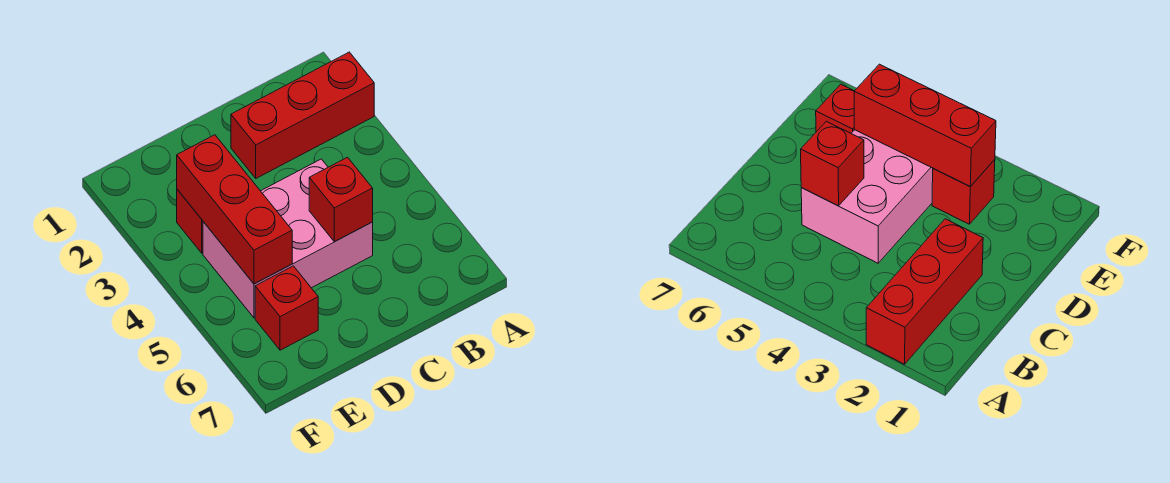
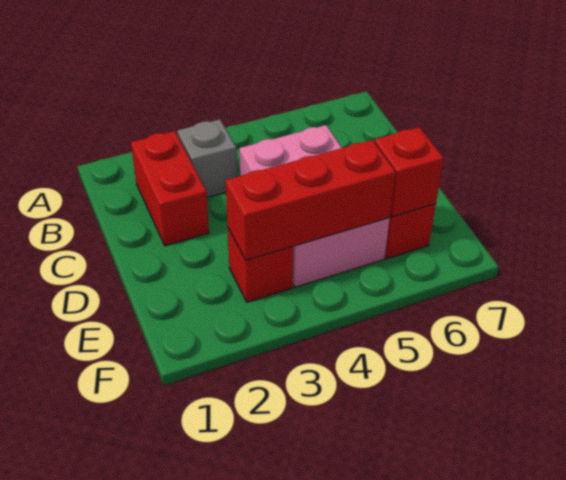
red 1x3 brick [231,52,374,178] -> red 1x2 brick [131,131,209,246]
none -> grey 1x1 brick [177,119,237,197]
red 1x1 brick [309,157,373,242] -> red 1x1 brick moved to [375,127,444,217]

